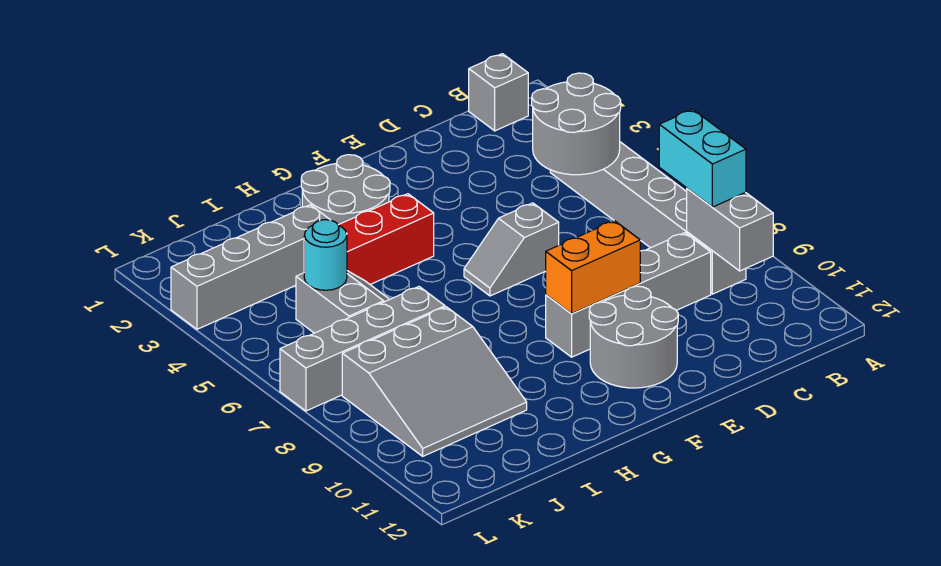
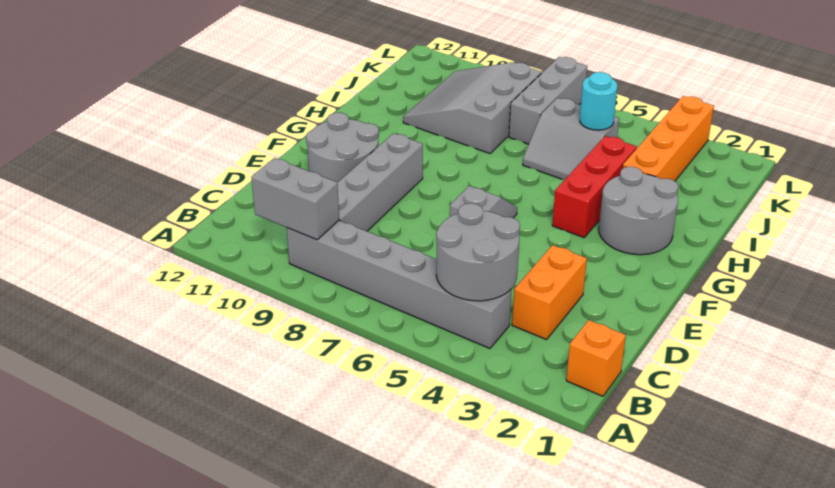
grey 1x1 brick [469,54,528,131] -> orange 1x1 brick [566,320,626,396]
cyan 1x2 brick [659,109,746,207] -> none
orange 1x2 brick [546,221,640,314] -> orange 1x2 brick moved to [512,245,587,340]
grey 1x4 brick [171,205,330,329] -> orange 1x4 brick [623,96,714,181]
grey 1x4 brick [280,287,445,411] -> grey 1x3 brick [509,57,587,144]

